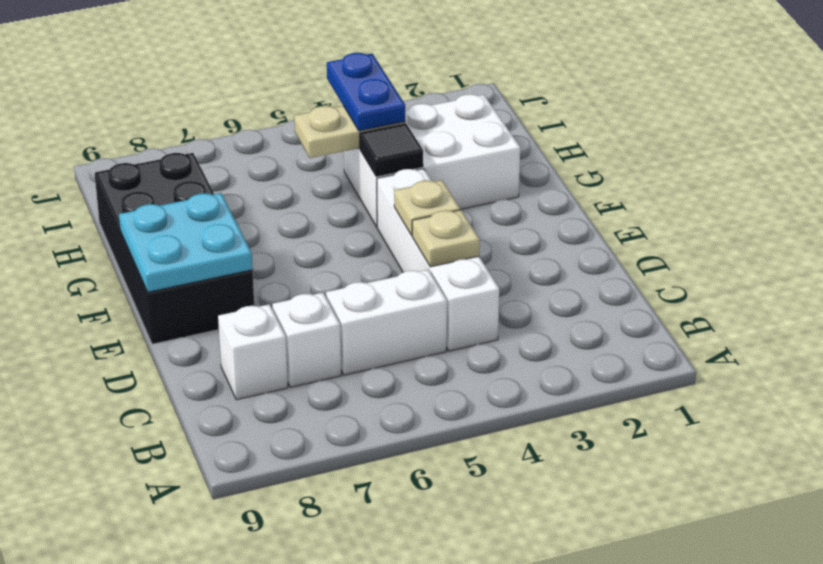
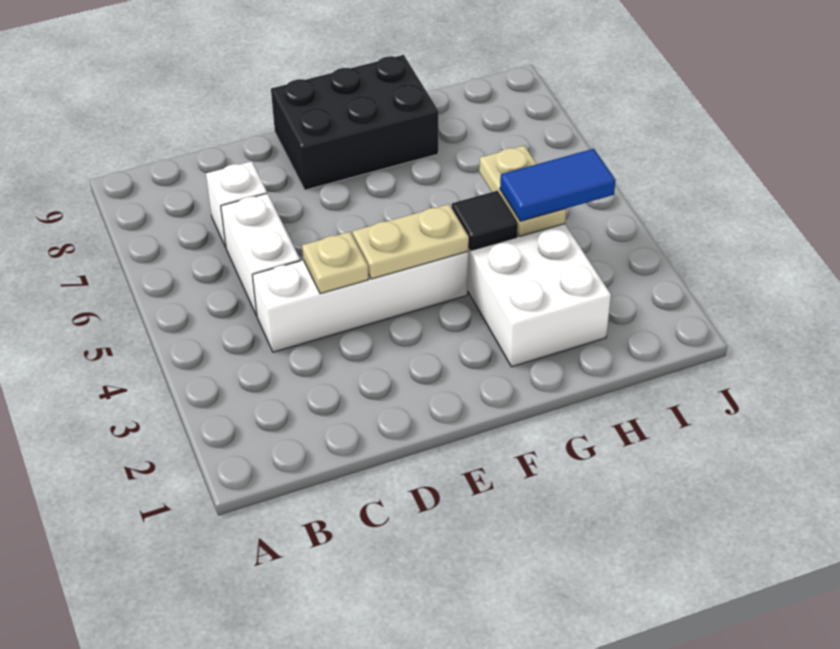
white 1x1 brick [218,304,288,400] -> none
tan 1x1 plate [394,180,460,236] -> tan 1x2 plate [353,204,469,279]
black 2x4 brick [95,153,254,344] -> black 2x3 brick [271,55,438,190]
cyan 2x2 plate [119,193,253,292] -> none
blue 1x2 plate [327,53,405,131] -> blue 1x2 tile [500,149,616,221]

